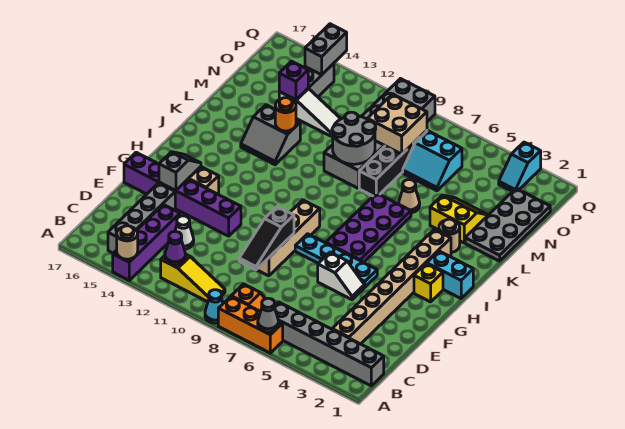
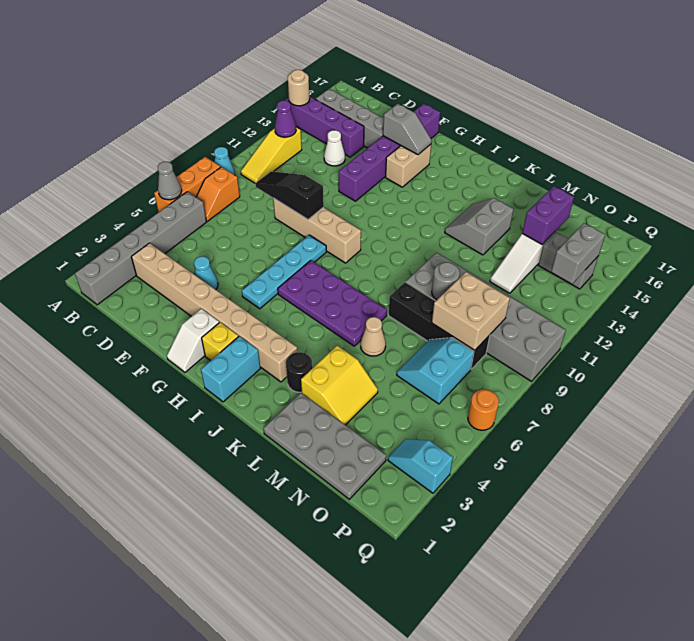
none -> cyan 1x1 cone [194,256,218,290]
white 1x2 slope [318,252,364,300] -> white 1x2 slope moved to [167,309,219,372]
tan 1x1 round brick [439,219,460,252] -> black 1x1 round brick [286,352,312,392]
grey 2x2 round brick [332,112,376,164] -> grey 1x1 round brick [432,262,460,300]
orange 1x1 round brick [275,98,296,131] -> orange 1x1 round brick moved to [468,389,499,430]
purple 1x1 brick [279,61,308,100] -> purple 1x2 brick [522,186,574,245]
grey 1x2 brick [305,24,347,75] -> grey 1x2 brick turned to [551,223,605,284]

